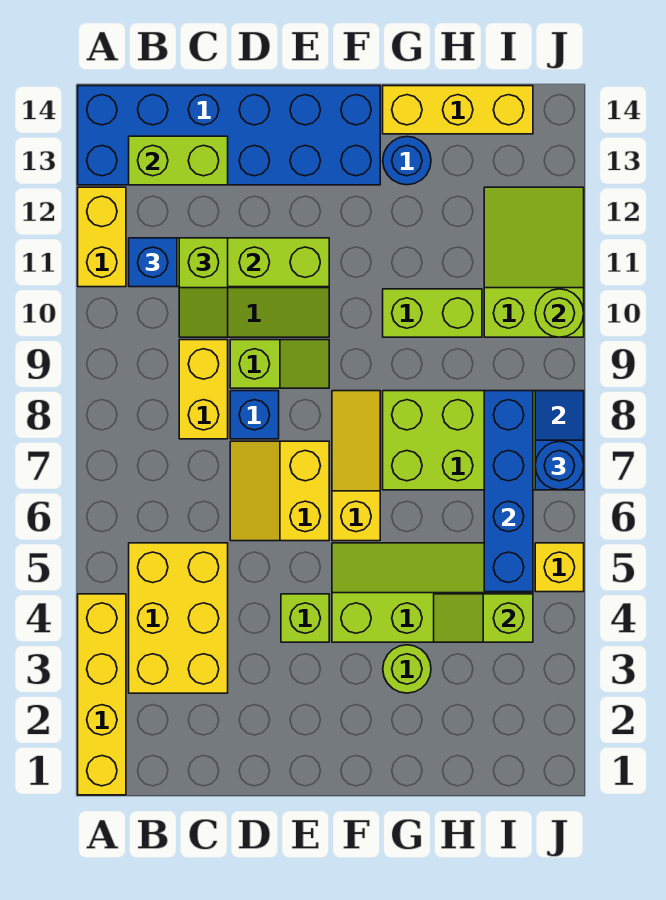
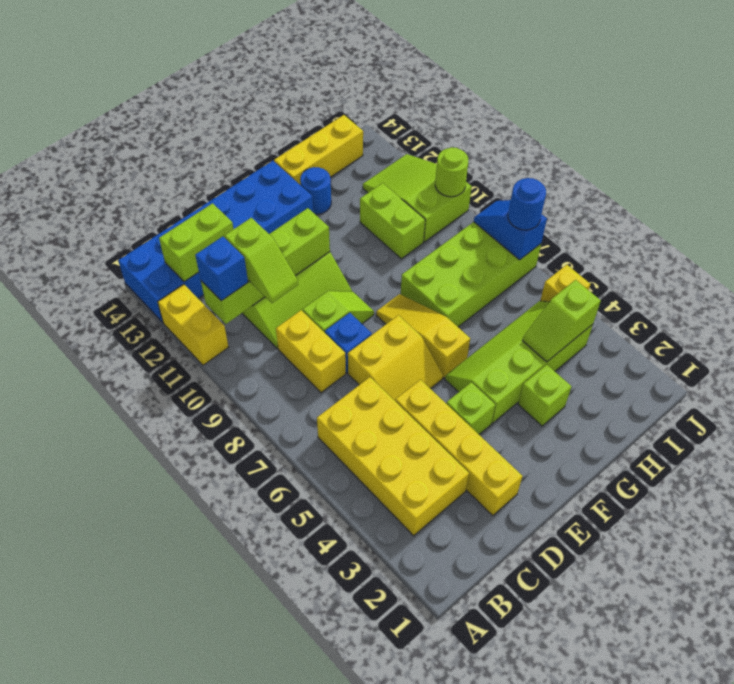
yellow 1x4 brick [78,594,126,795] -> yellow 1x4 brick moved to [395,380,522,516]
yellow 2x3 brick [129,543,228,693] -> yellow 2x4 brick [317,377,469,536]
yellow 2x2 slope [230,441,329,541] -> yellow 2x2 slope turned to [348,315,443,400]
lime 1x1 round brick [383,645,431,693] -> lime 1x1 brick [518,365,571,426]
lime 1x2 brick [383,289,482,337] -> lime 1x2 brick turned to [360,183,425,259]
blue 1x4 brick [484,391,533,592] -> none

